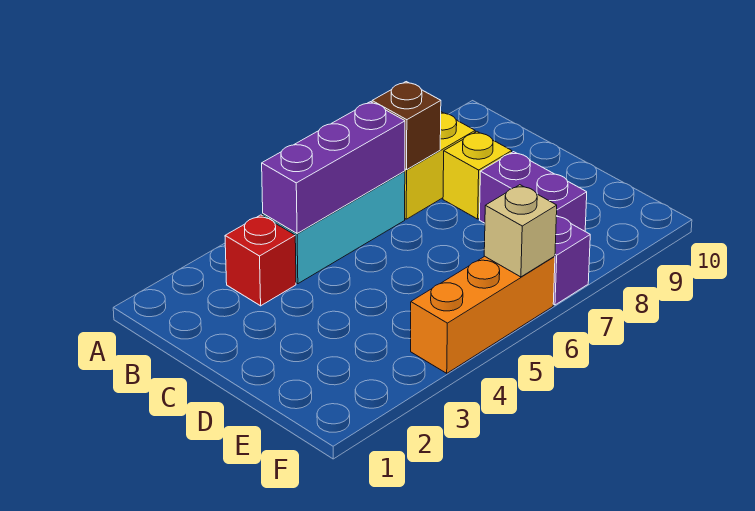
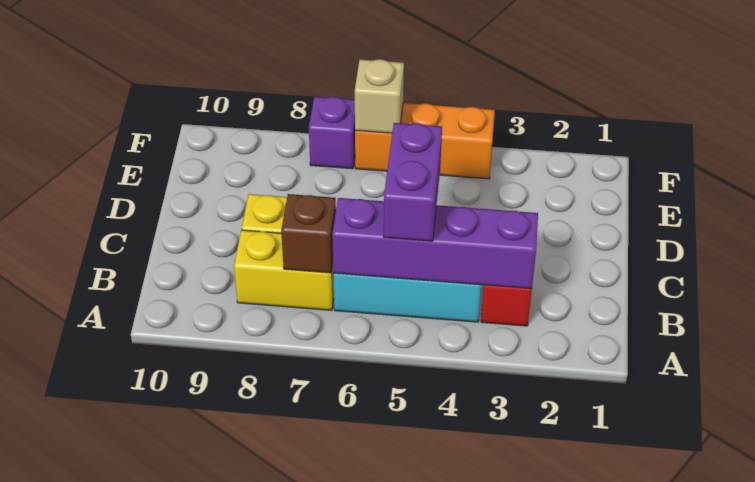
purple 1x3 brick [262,102,405,233] -> purple 1x4 brick [332,198,538,289]
purple 1x2 brick [480,152,587,231] -> purple 1x2 brick moved to [384,123,442,241]

